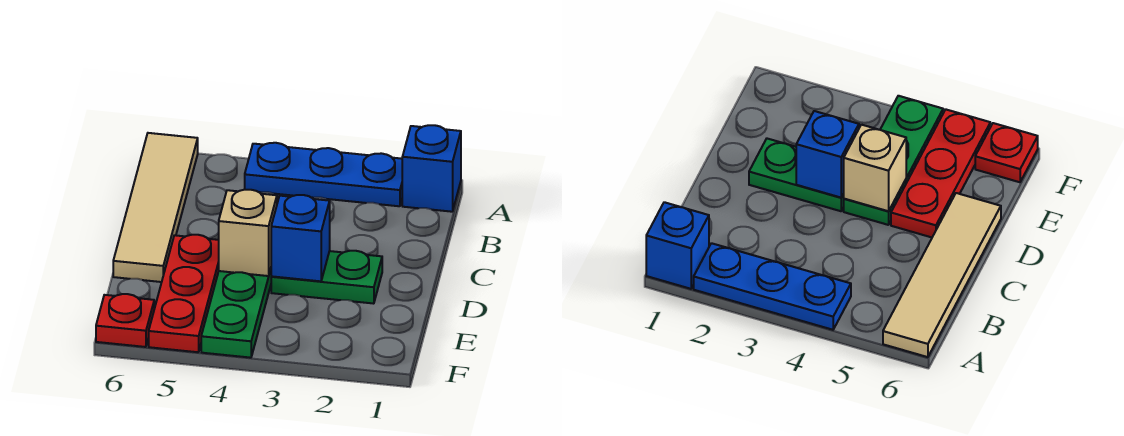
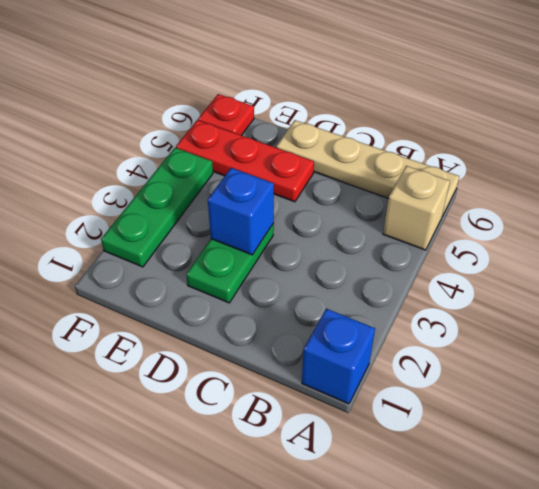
blue 1x3 plate [245,143,402,206] -> none
tan 1x4 tile [113,133,198,282] -> tan 1x4 plate [276,120,459,216]
green 1x3 plate [201,269,271,358] -> green 1x3 plate turned to [101,148,213,267]
tan 1x1 brick [219,190,277,276] -> tan 1x1 brick moved to [383,166,450,250]

